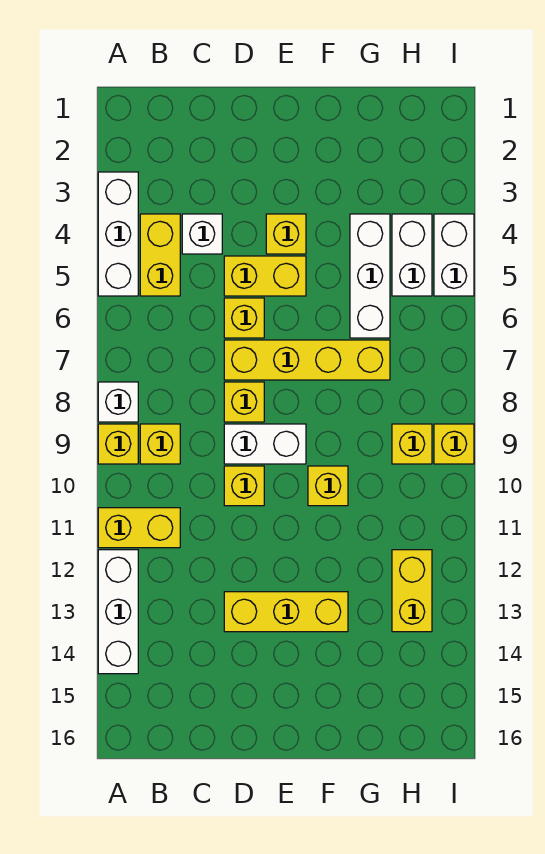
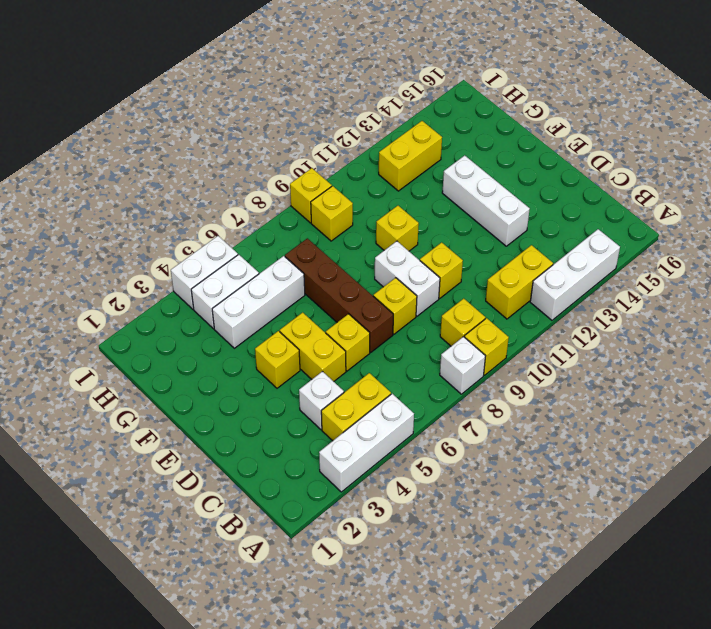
yellow 1x2 brick [98,508,180,548] -> yellow 1x2 brick turned to [486,245,553,319]
yellow 1x4 brick [224,340,390,380] -> brown 1x4 brick [285,238,393,352]
yellow 1x3 brick [224,592,348,632] -> white 1x3 brick [442,155,530,246]

